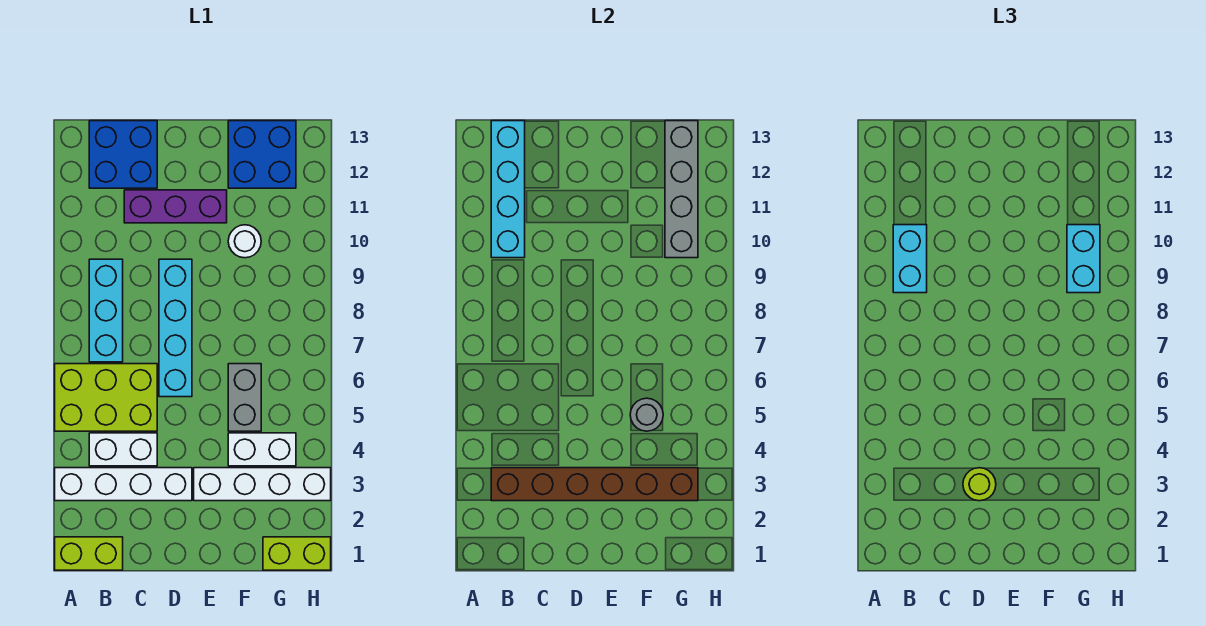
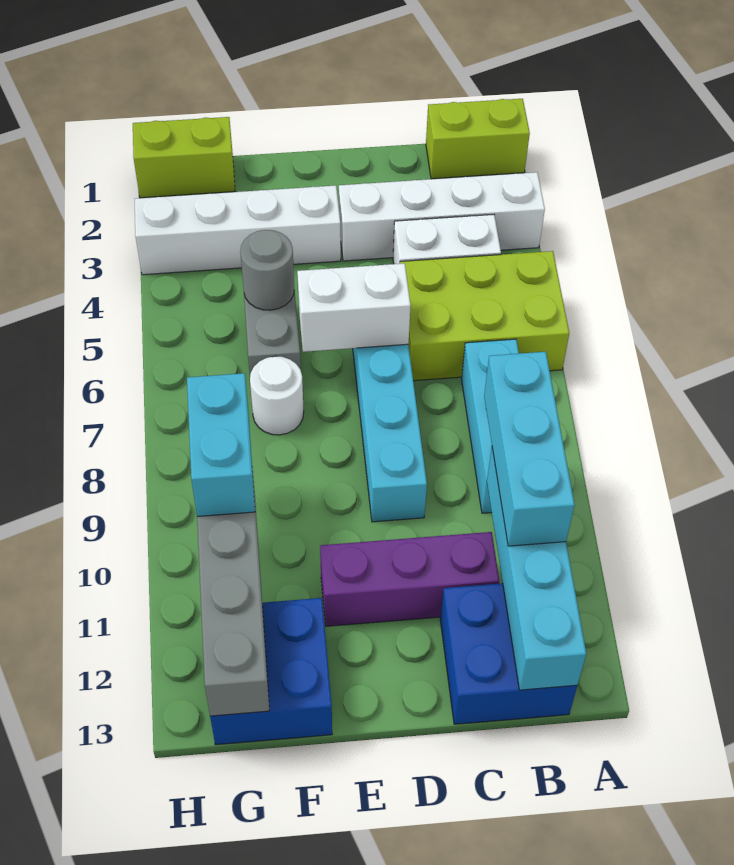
brown 1x6 brick [491,468,698,501] -> none
cyan 1x2 brick [893,225,927,293] -> cyan 1x3 brick [484,352,575,546]
lime 1x1 round brick [963,468,996,501] -> none
white 1x2 brick [228,433,296,466] -> white 1x2 brick moved to [297,263,411,352]
white 1x1 round brick [228,225,261,258] -> white 1x1 round brick moved to [250,356,304,435]

